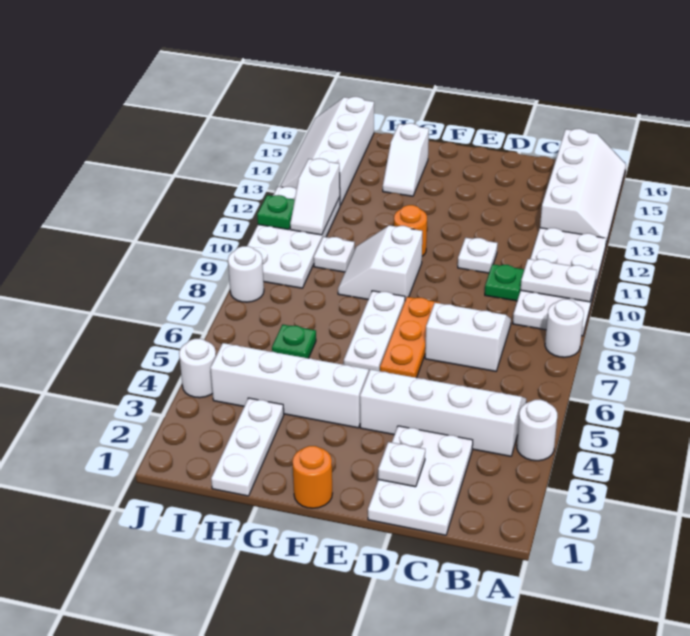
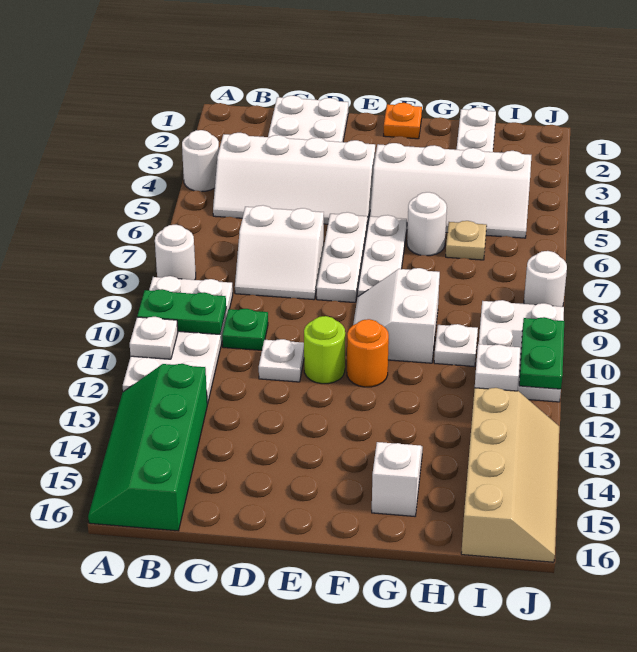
white 1x2 plate [521,259,597,302] -> green 1x2 plate [137,289,226,334]
white 2x4 slope [540,129,626,244] -> green 2x4 slope [88,364,207,531]
white 1x1 plate [378,442,425,487] -> white 1x1 plate moved to [130,317,178,359]
orange 1x3 plate [380,297,440,378] -> white 1x3 plate [317,212,368,303]
none -> lime 1x1 round brick [304,316,345,384]
orange 1x1 round brick [292,446,332,508] -> orange 1x1 plate [384,103,422,139]
white 2x2 slope [338,225,422,300] -> white 2x2 slope turned to [353,268,440,363]
green 1x1 plate [272,324,316,358] -> tan 1x1 plate [446,221,487,260]
white 2x4 plate [247,187,340,288] -> white 2x3 plate [479,300,564,402]
white 2x4 slope [280,97,374,205] -> tan 2x4 slope [461,388,559,562]
white 1x1 round brick [179,339,216,398] -> white 1x1 round brick moved to [407,192,447,256]
green 1x1 plate [257,195,295,230] -> green 1x2 plate [519,317,564,389]

